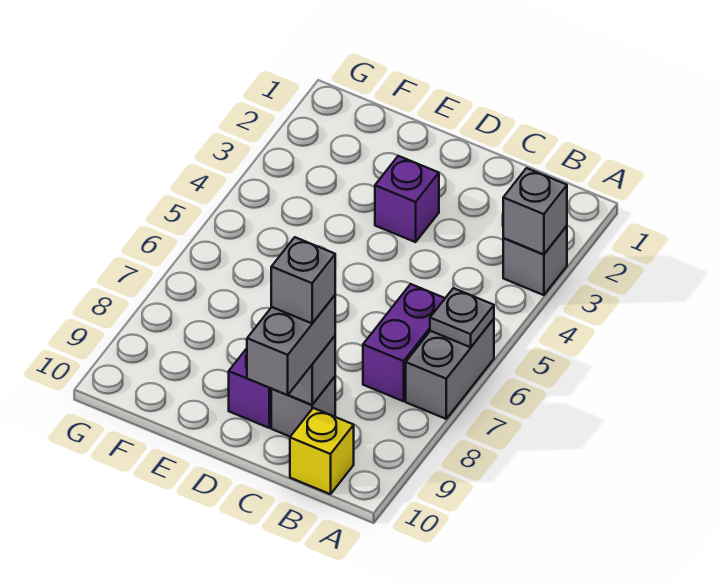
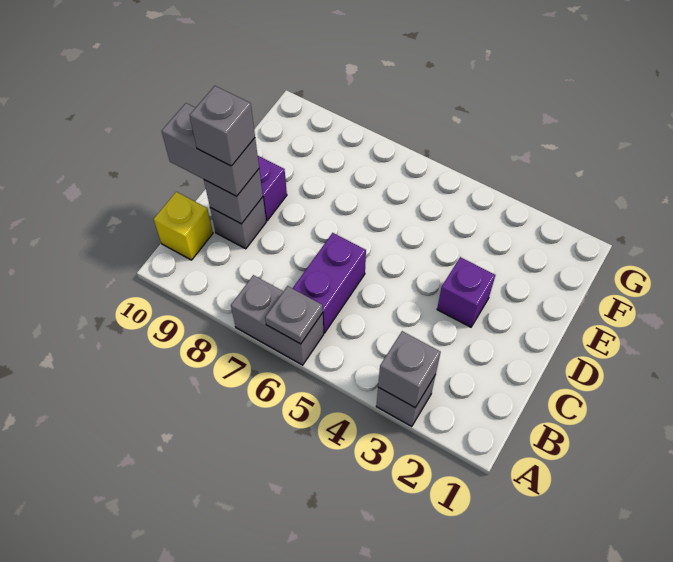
purple 1x2 brick [363,284,445,401] -> purple 1x2 brick turned to [293,233,366,333]

